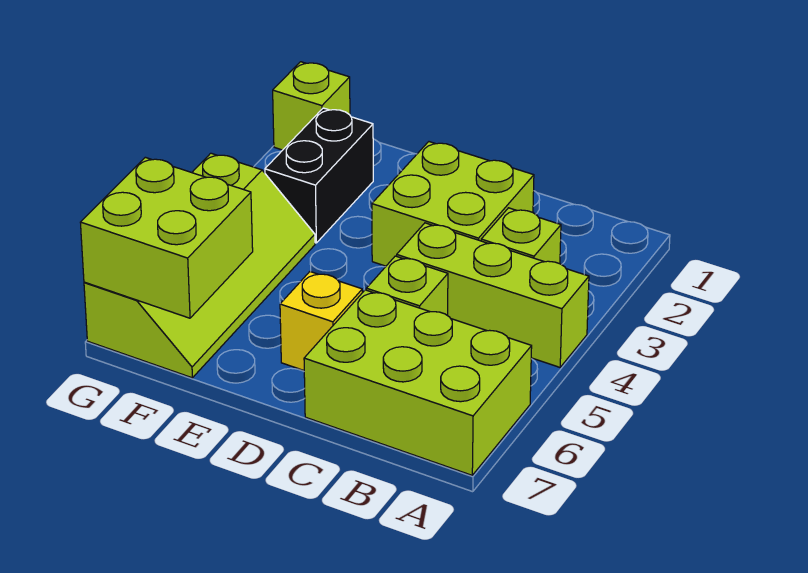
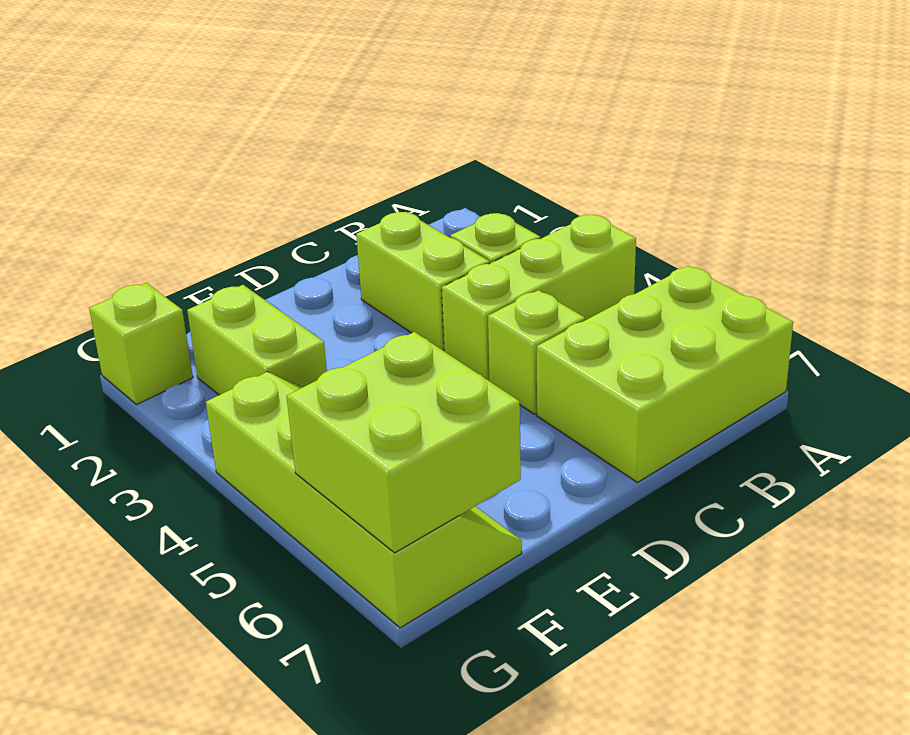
lime 2x2 brick [372,142,534,266] -> lime 1x2 brick [356,212,490,351]
yellow 1x1 brick [280,272,362,370] -> none
black 1x2 brick [265,108,373,243] -> lime 1x2 brick [187,285,327,395]

